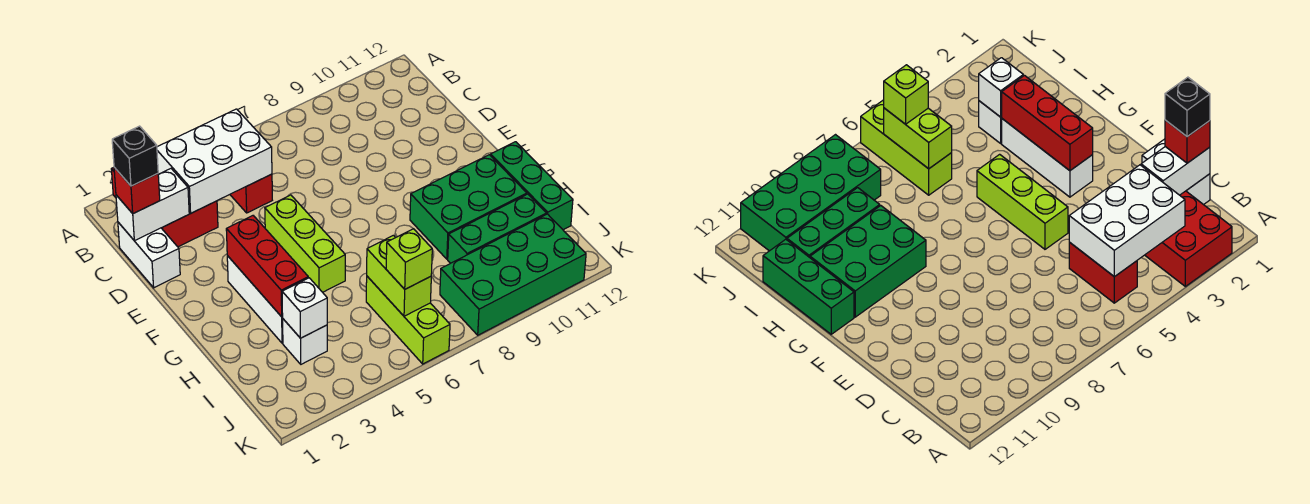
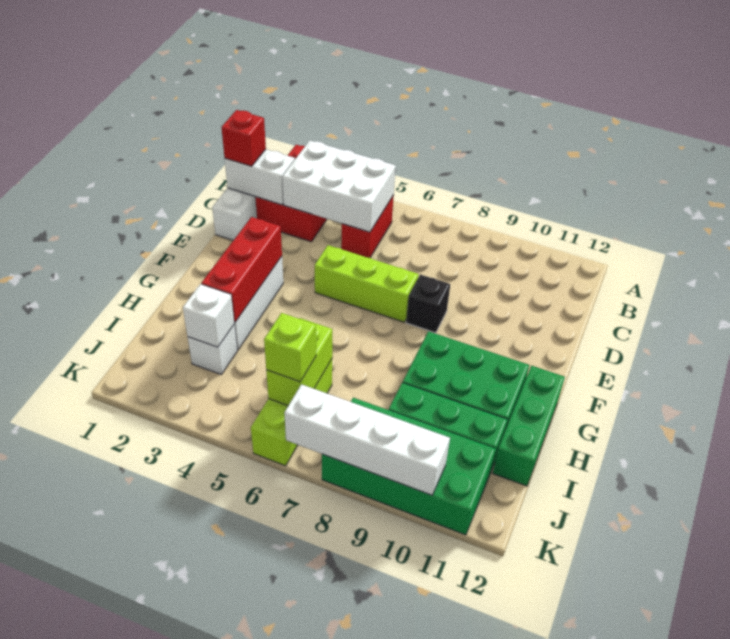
black 1x1 brick [112,126,158,186] -> black 1x1 brick moved to [406,274,450,333]
lime 1x3 brick [265,195,345,292] -> lime 1x3 brick turned to [315,245,419,322]
none -> white 1x4 brick [284,384,450,495]

